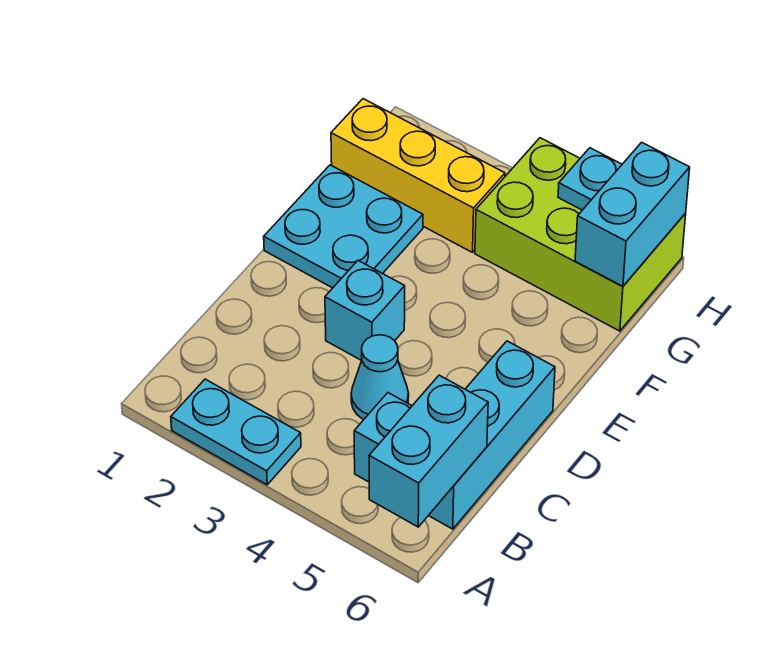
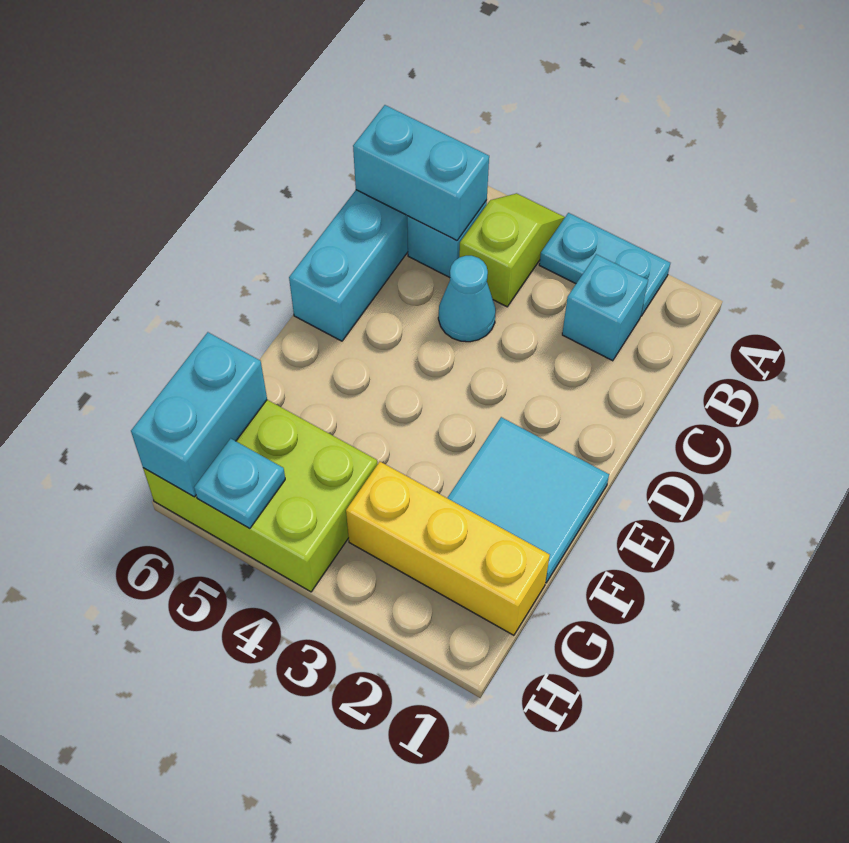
none -> lime 1x2 slope [459,193,565,307]
cyan 1x2 brick [369,375,488,527] -> cyan 1x2 brick turned to [353,105,489,241]
cyan 1x1 brick [325,261,405,361] -> cyan 1x1 brick moved to [562,254,648,361]
cyan 2x2 plate [264,165,423,288] -> cyan 2x2 tile [448,417,609,583]

